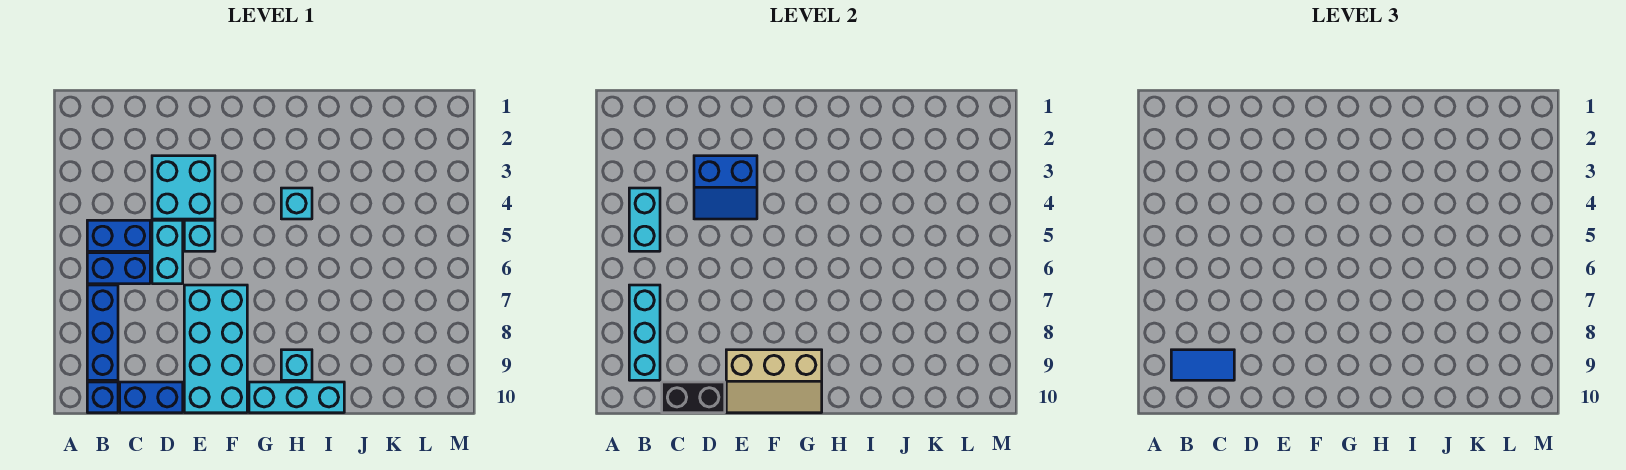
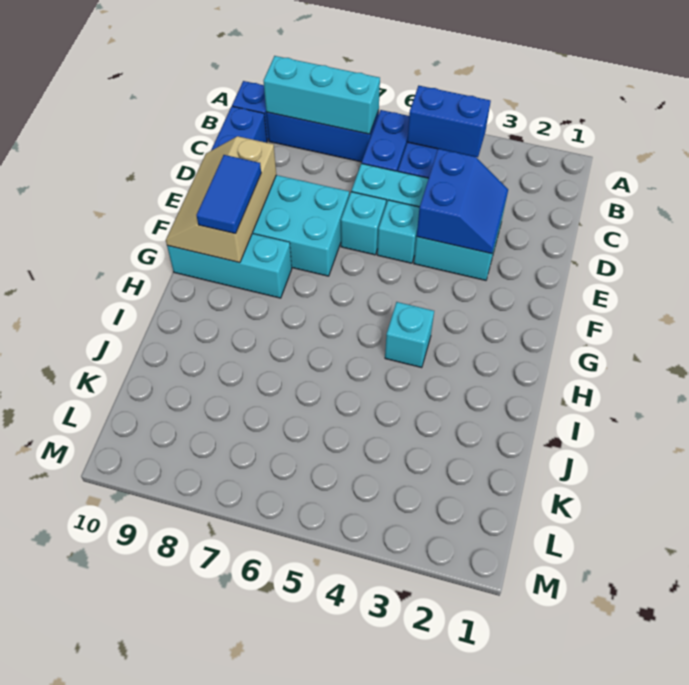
cyan 1x2 brick [629,188,660,251] -> blue 1x2 brick [407,86,491,157]
blue 1x2 tile [1171,350,1234,380] -> blue 1x2 tile moved to [196,155,261,234]
black 1x2 brick [662,382,725,413] -> none
blue 2x2 slope [694,156,757,219] -> blue 2x2 slope turned to [417,149,508,254]
cyan 1x3 brick [249,382,344,413] -> cyan 1x3 brick turned to [167,234,292,298]
cyan 1x1 brick [281,350,312,380] -> cyan 1x1 brick moved to [341,192,386,255]

